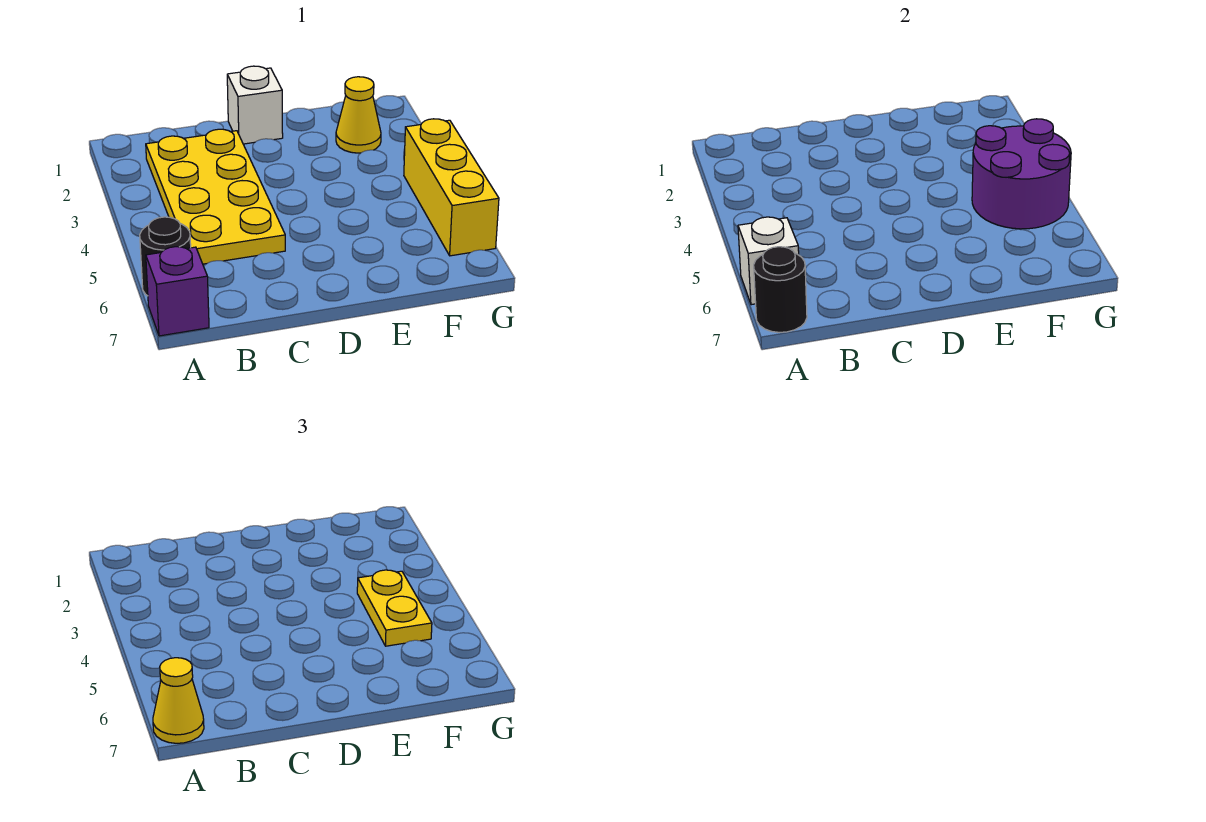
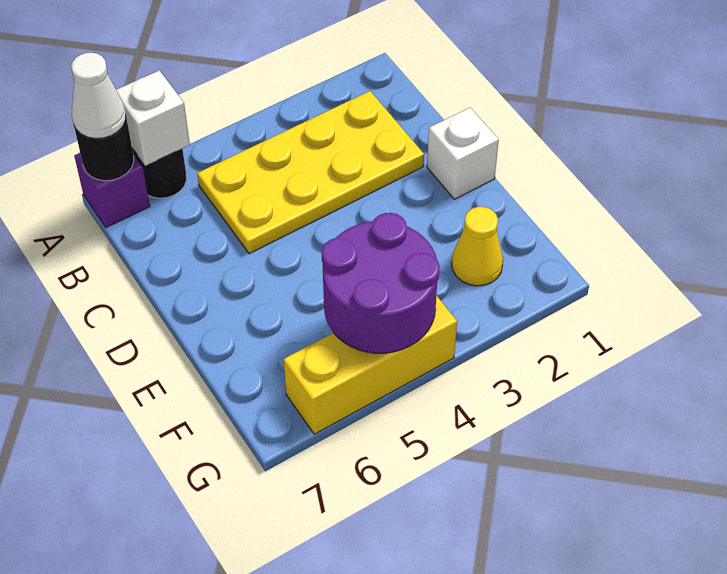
yellow 1x1 cone [153,658,204,743] -> white 1x1 cone [71,53,126,139]
yellow 1x2 plate [357,570,432,646] -> none

